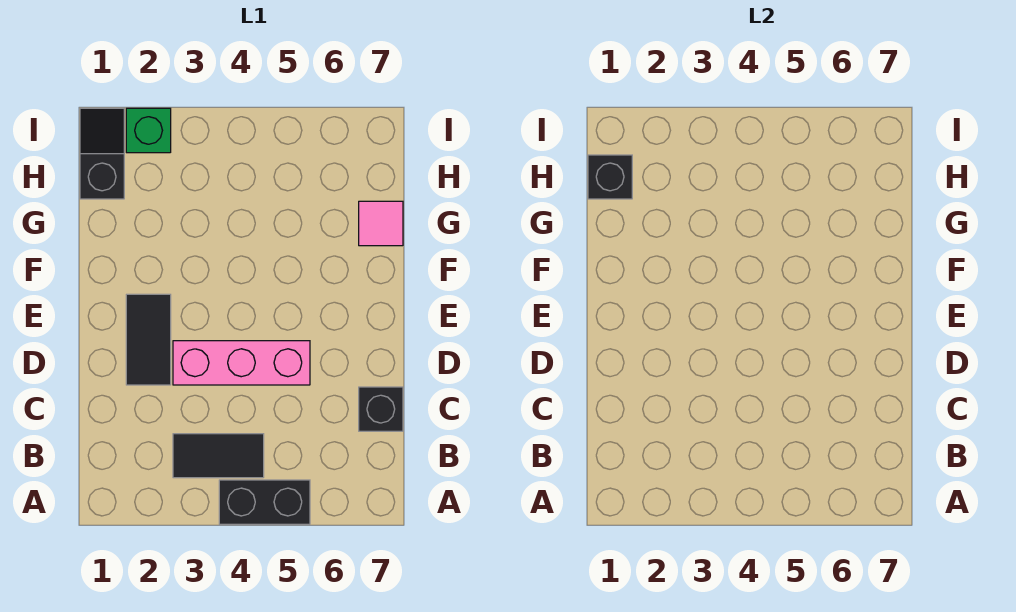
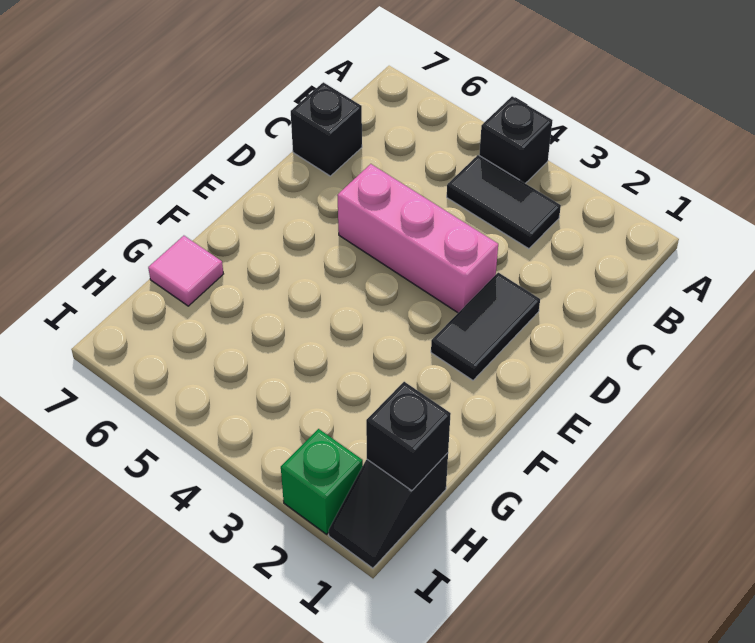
black 1x2 brick [219,480,310,524] -> black 1x1 brick [479,96,553,183]

